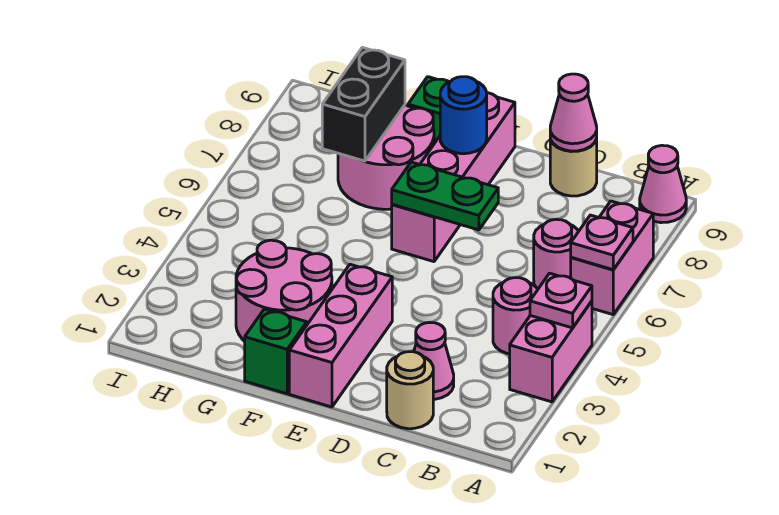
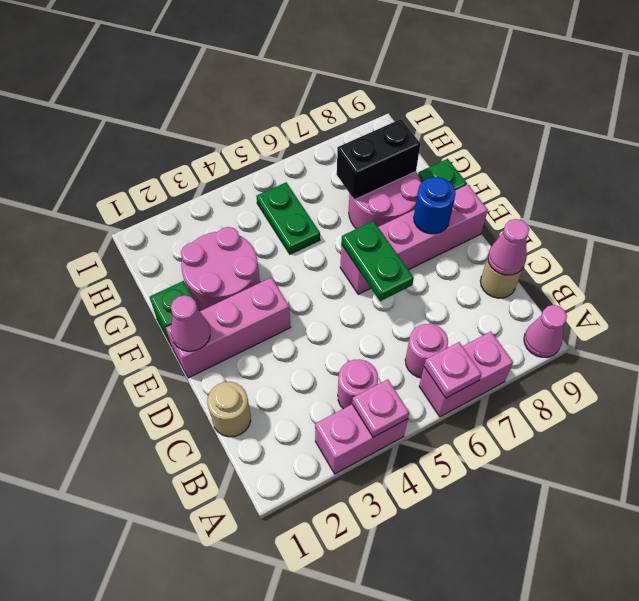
pink 1x1 cone [414,322,454,399] -> pink 1x1 cone moved to [171,295,210,351]
none -> green 1x2 plate [256,182,320,254]

